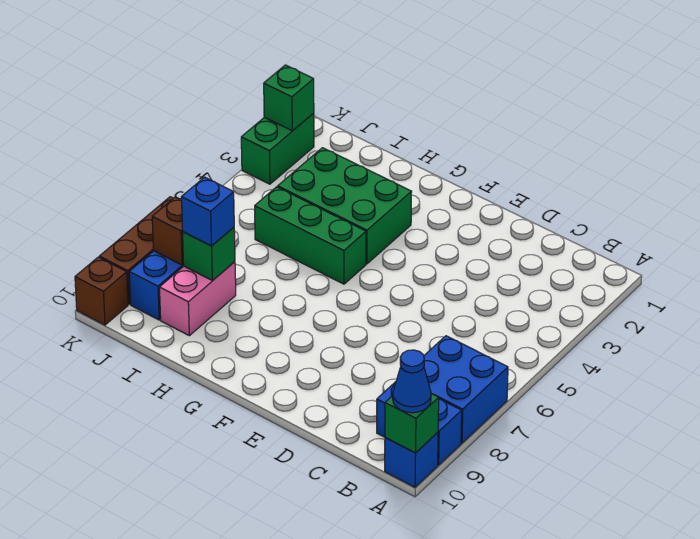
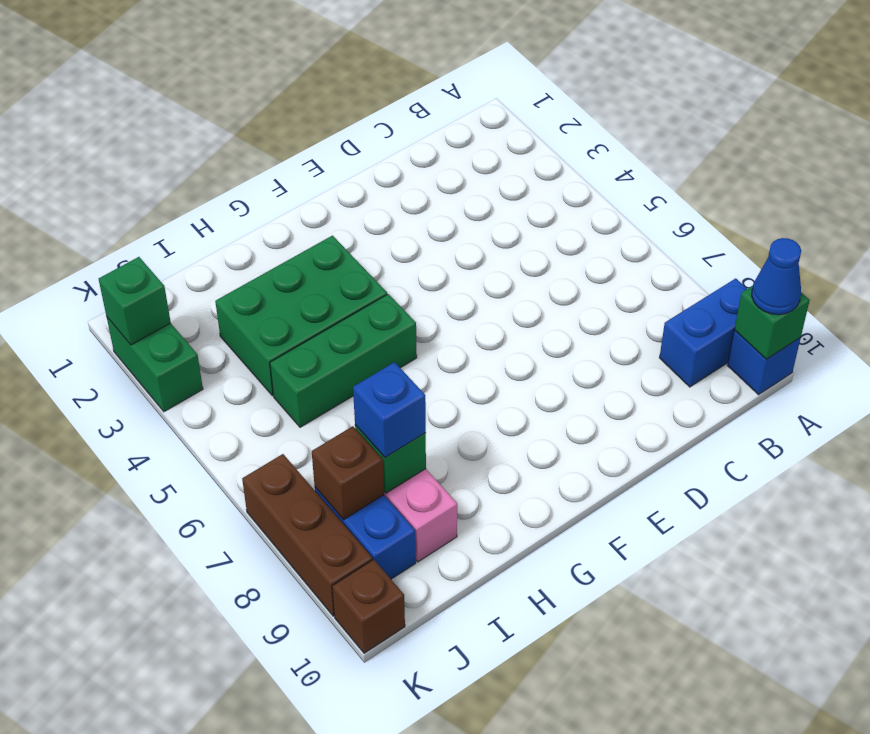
blue 2x2 brick [424,336,508,443] -> none

